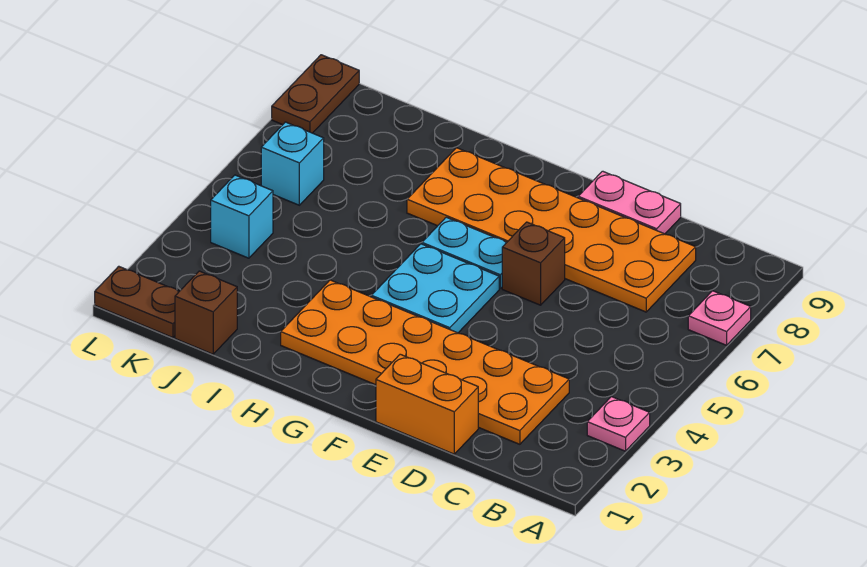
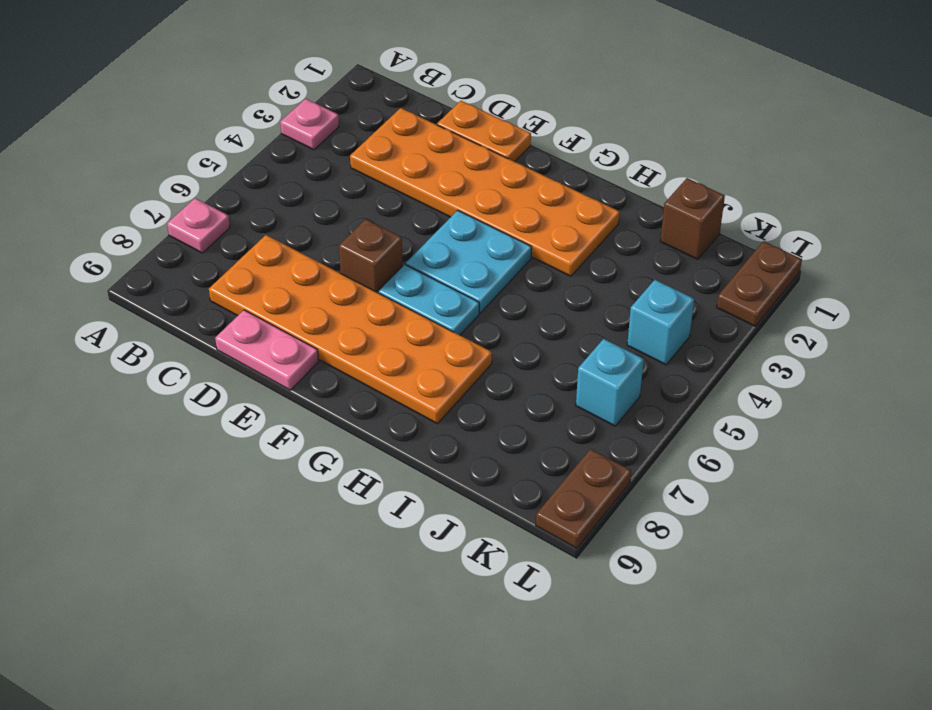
orange 1x2 brick [376,354,478,454] -> orange 1x2 plate [437,101,531,162]
brown 1x2 plate [95,266,179,338] -> brown 1x2 plate turned to [717,241,802,326]

